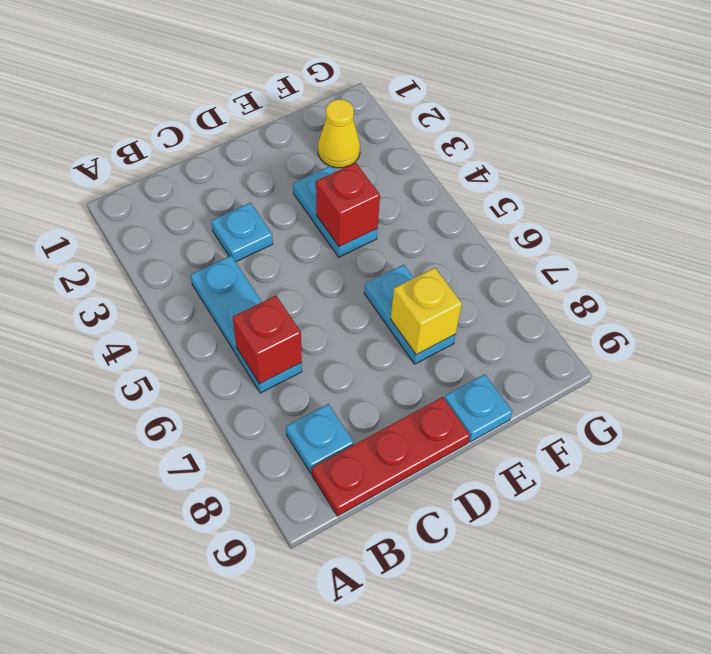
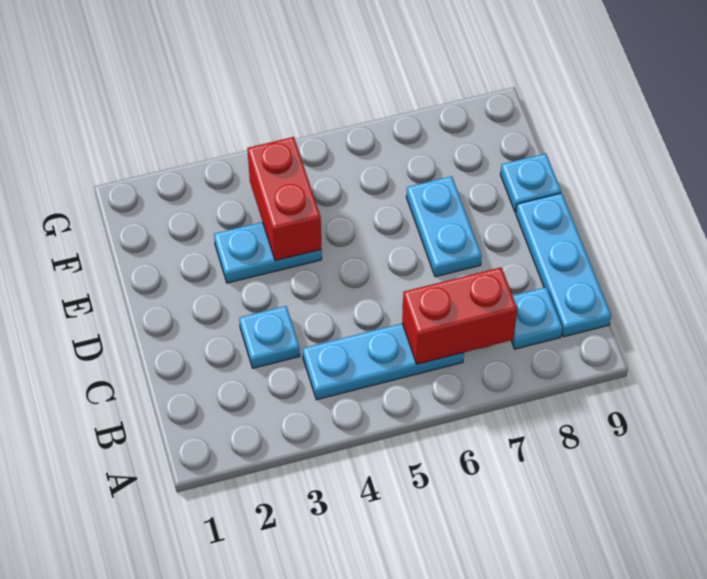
red 1x1 brick [233,296,302,384] -> red 1x2 brick [402,267,517,364]
red 1x3 plate [312,397,470,516] -> cyan 1x3 plate [516,193,611,337]
red 1x1 brick [316,163,380,247] -> red 1x2 brick [247,137,321,261]
cyan 1x2 plate [364,265,456,364] -> cyan 1x2 plate turned to [406,176,482,277]
yellow 1x1 brick [391,268,462,355] -> none
yellow 1x1 cone [318,99,360,168] -> none

